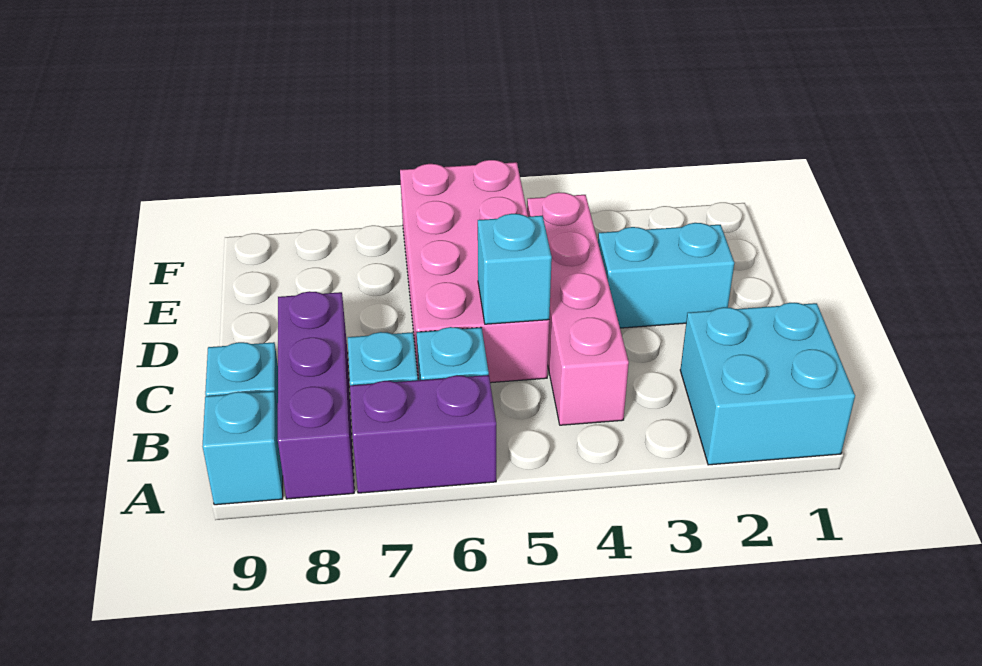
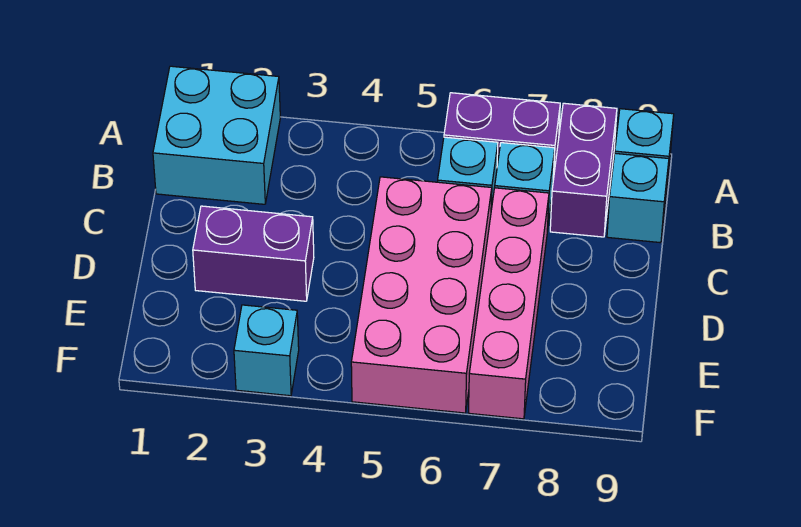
purple 1x3 brick [278,291,354,499] -> purple 1x2 brick [550,103,617,237]
pink 1x4 brick [527,192,629,425] -> pink 1x4 brick moved to [468,188,549,419]
cyan 1x1 brick [478,214,552,324] -> cyan 1x1 brick moved to [234,305,299,396]
cyan 1x2 brick [598,223,734,328] -> purple 1x2 brick [193,206,314,301]

